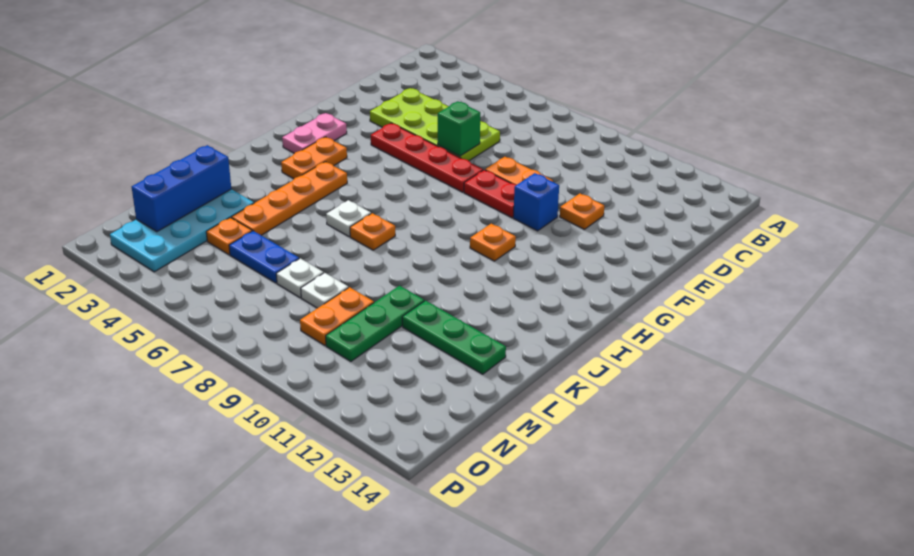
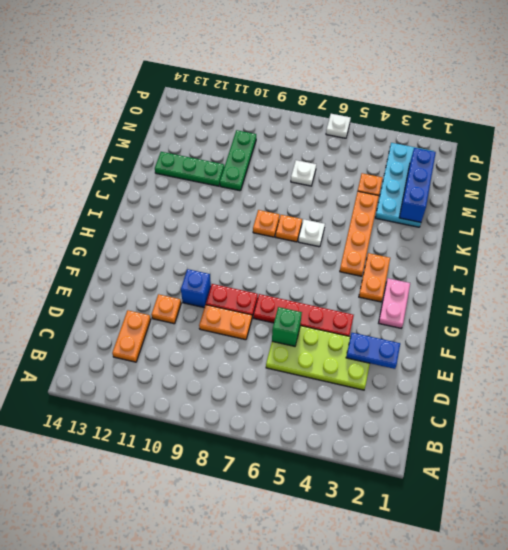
orange 1x1 plate [470,224,516,261] -> orange 1x1 plate moved to [253,210,280,237]
blue 1x2 plate [229,231,299,283] -> blue 1x2 plate moved to [346,333,400,369]
white 1x1 plate [301,273,348,308] -> white 1x1 plate moved to [326,114,351,138]
orange 1x2 plate [300,287,374,345] -> orange 1x2 plate moved to [112,310,151,362]

